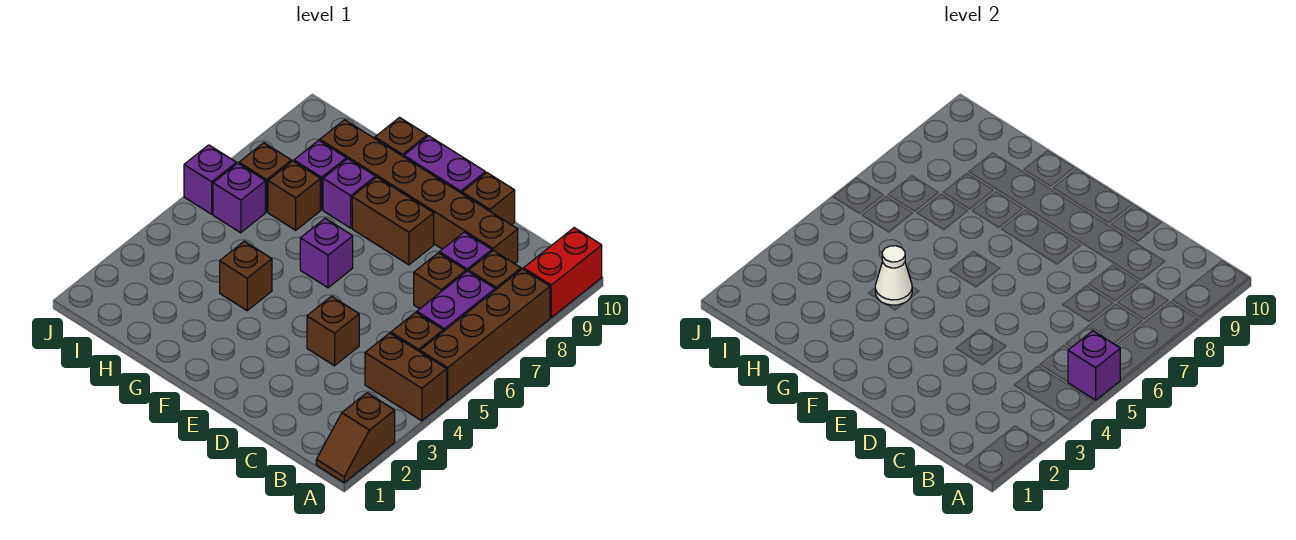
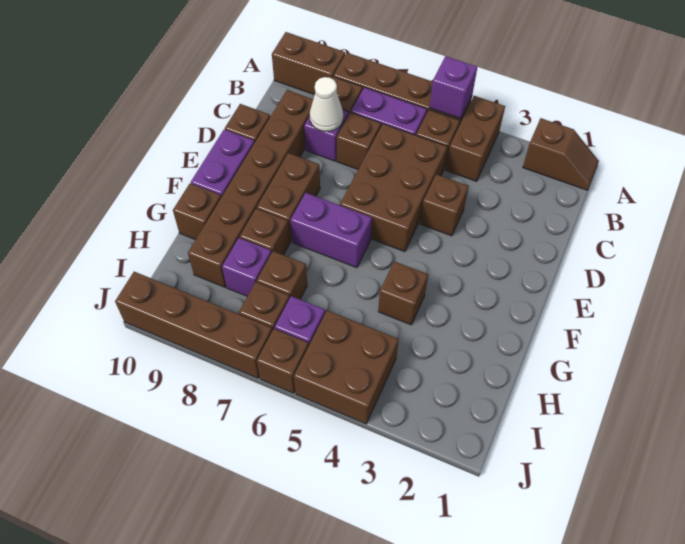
red 1x2 brick [524,228,602,317] -> brown 1x2 brick [272,32,345,95]
none -> brown 2x3 brick [340,124,447,252]
purple 1x1 brick [300,218,353,288] -> purple 1x2 brick [290,193,372,268]
white 1x1 cone [875,246,912,305] -> white 1x1 cone moved to [310,77,343,132]
purple 1x1 brick [323,159,375,228] -> brown 1x1 brick [240,209,290,255]
none -> brown 2x2 brick [294,310,399,424]
purple 1x1 brick [184,145,236,214] -> brown 1x1 brick [257,329,309,393]
none -> brown 1x4 brick [115,272,272,378]

